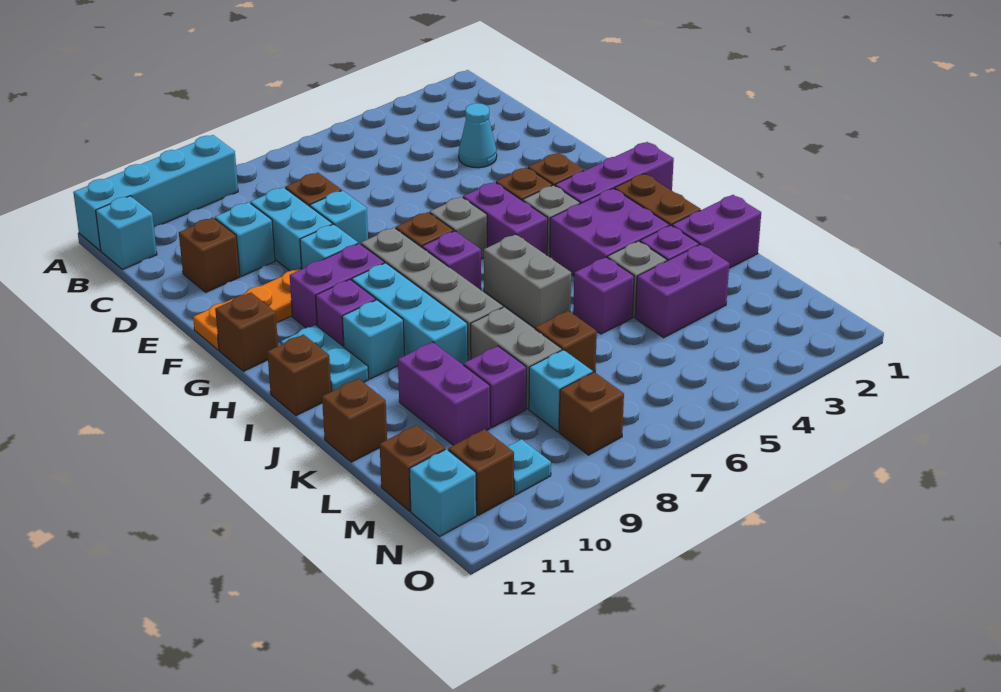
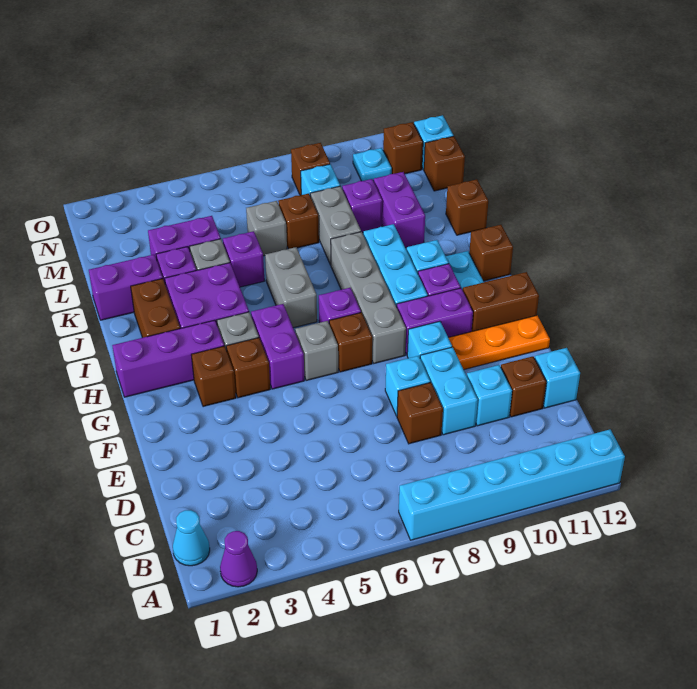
none -> purple 1x1 cone [220,531,257,587]
cyan 1x4 brick [73,135,238,251] -> cyan 1x6 brick [399,429,625,540]
cyan 1x1 brick [96,196,157,270] -> cyan 1x1 brick moved to [535,348,580,408]
cyan 1x1 cone [459,103,497,168] -> cyan 1x1 cone moved to [173,510,210,566]
brown 1x1 brick [215,293,278,371] -> brown 1x2 brick [463,272,539,331]
none -> grey 1x1 brick [246,201,287,256]

